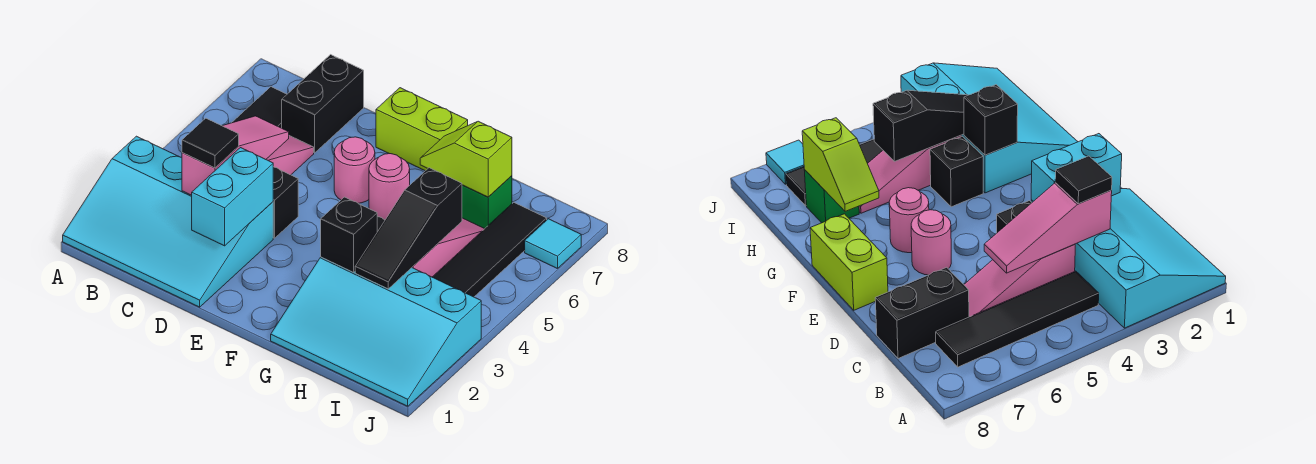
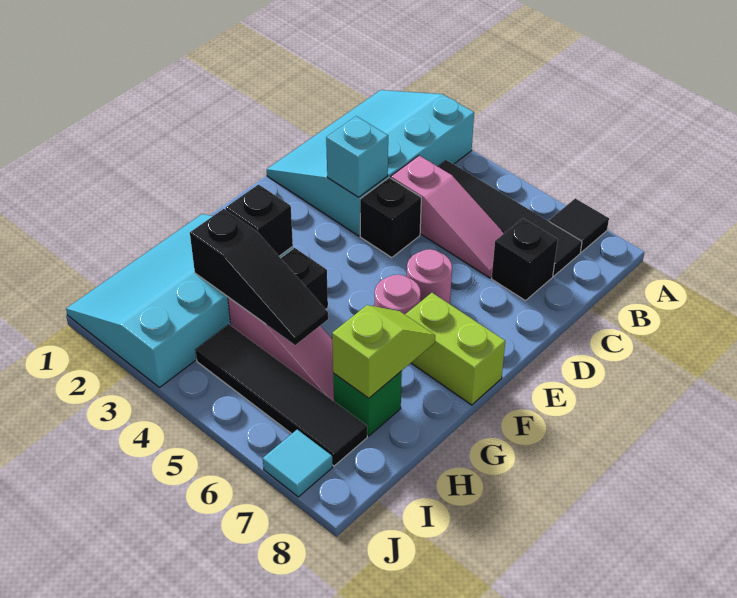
pink 1x3 slope [182,116,289,195] -> none
black 1x1 tile [182,118,239,168] -> black 1x1 tile moved to [549,198,609,252]
black 1x2 brick [282,55,364,153] -> black 1x1 brick [492,218,558,301]
cyan 1x2 brick [192,148,273,246] -> cyan 1x1 brick [326,116,388,197]
lime 1x2 brick [376,88,468,171] -> lime 1x2 brick turned to [405,293,505,405]
black 1x3 slope [355,168,462,289] -> black 1x3 slope turned to [190,209,328,345]

